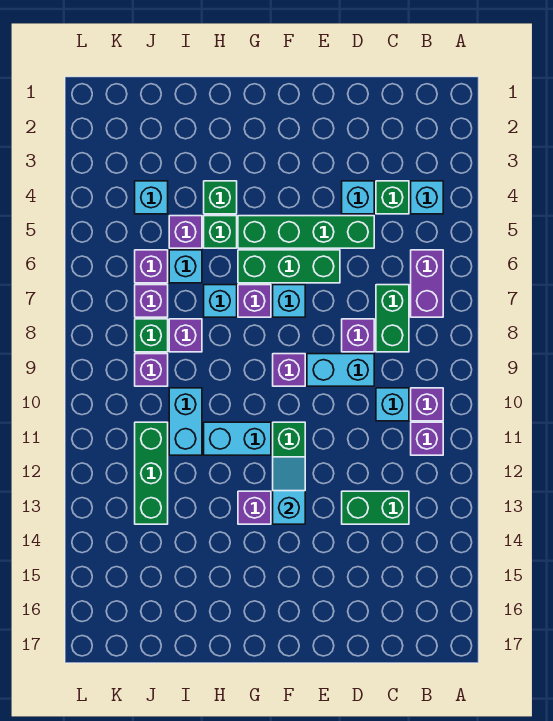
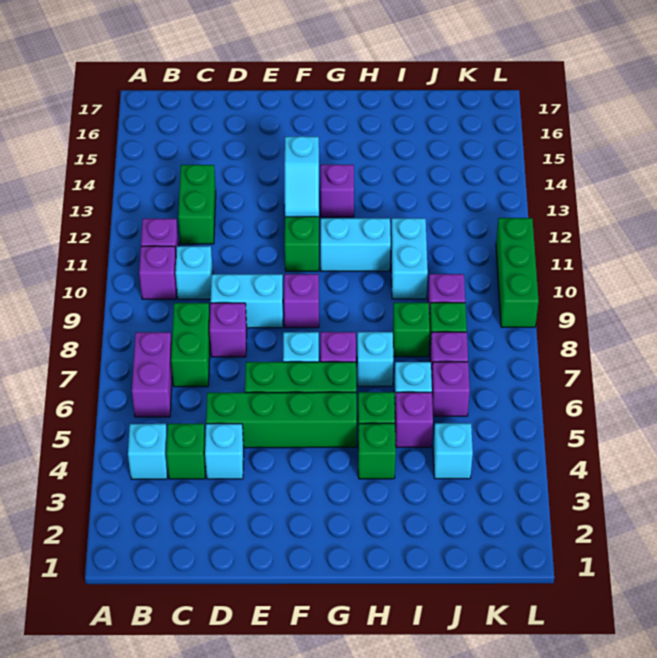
green 1x2 brick [342,491,409,524] -> green 1x2 brick turned to [178,165,216,244]
purple 1x1 brick [169,319,202,352] -> green 1x1 brick [393,303,430,357]
green 1x3 brick [135,422,168,524] -> green 1x3 brick moved to [496,218,539,327]

